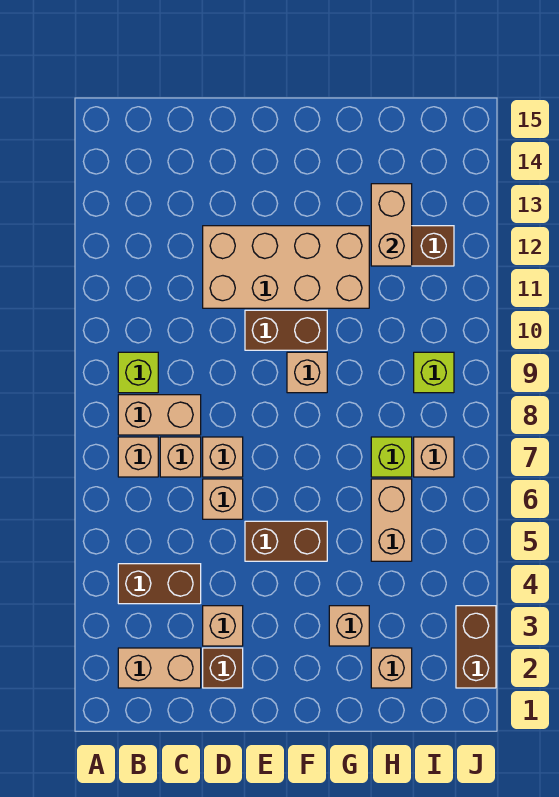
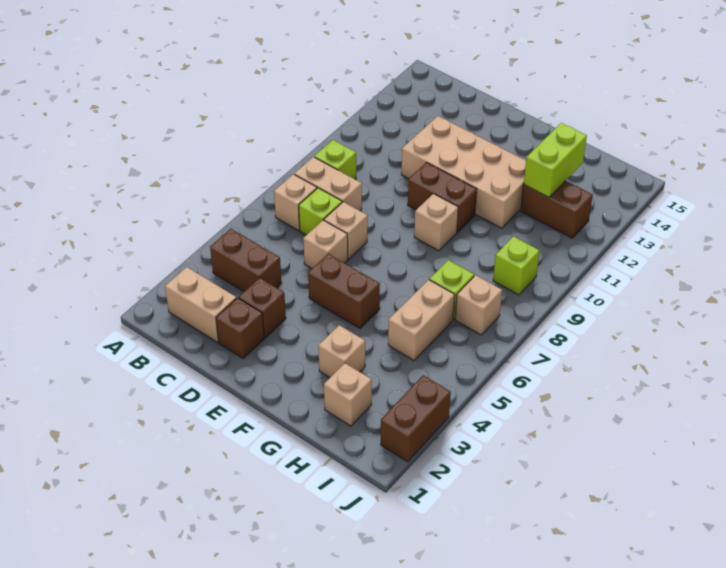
tan 1x1 brick [160,437,201,477] -> lime 1x1 brick [299,188,342,235]
tan 1x1 brick [203,606,243,646] -> brown 1x1 brick [239,278,286,338]
tan 1x2 brick [371,184,412,266] -> lime 1x2 brick [524,123,587,197]

